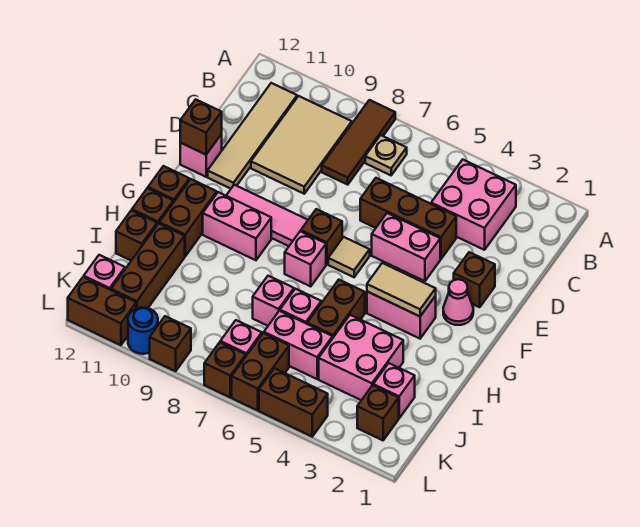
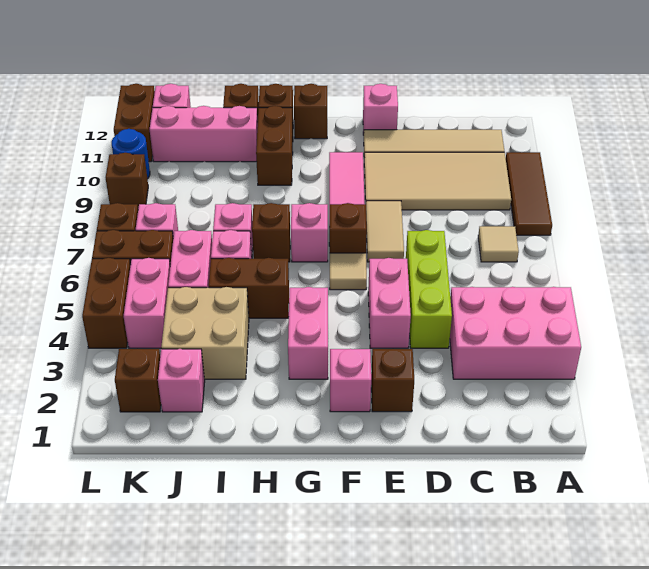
brown 1x3 tile [322,100,395,185] -> brown 1x3 tile turned to [506,152,552,235]
pink 2x2 brick [431,160,516,250] -> pink 2x3 brick [450,287,581,379]
tan 1x1 plate [365,135,407,175] -> tan 1x1 tile [478,226,519,262]
tan 2x3 tile [251,96,352,194] -> tan 2x4 tile [364,152,511,210]
brown 1x3 brick [360,178,456,259] -> lime 1x3 brick [406,230,452,348]
brown 1x1 brick [180,99,222,155] -> brown 1x1 brick moved to [252,203,290,262]
pink 1x1 cone [443,279,473,325] -> pink 1x1 brick [330,349,371,412]
tan 1x2 tile [367,263,436,316] -> tan 1x2 tile moved to [366,201,404,262]
pink 1x2 brick [203,192,271,260] -> pink 1x2 brick moved to [124,258,170,348]
brown 1x2 brick [159,179,217,256] -> brown 1x2 brick turned to [256,106,293,185]
pink 2x2 brick [319,315,403,400] -> tan 2x2 brick [161,287,249,379]
brown 1x3 brick [111,223,185,309] -> pink 1x3 brick [150,106,258,162]

